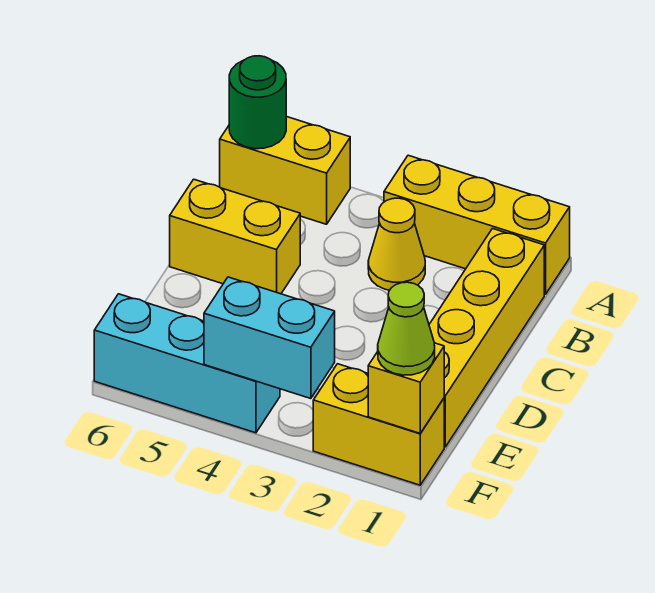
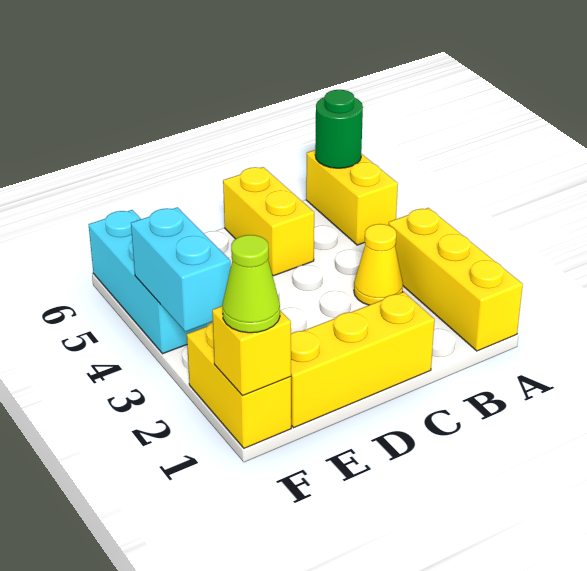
yellow 1x4 brick [429,229,544,447] -> yellow 1x3 brick [291,292,435,428]

